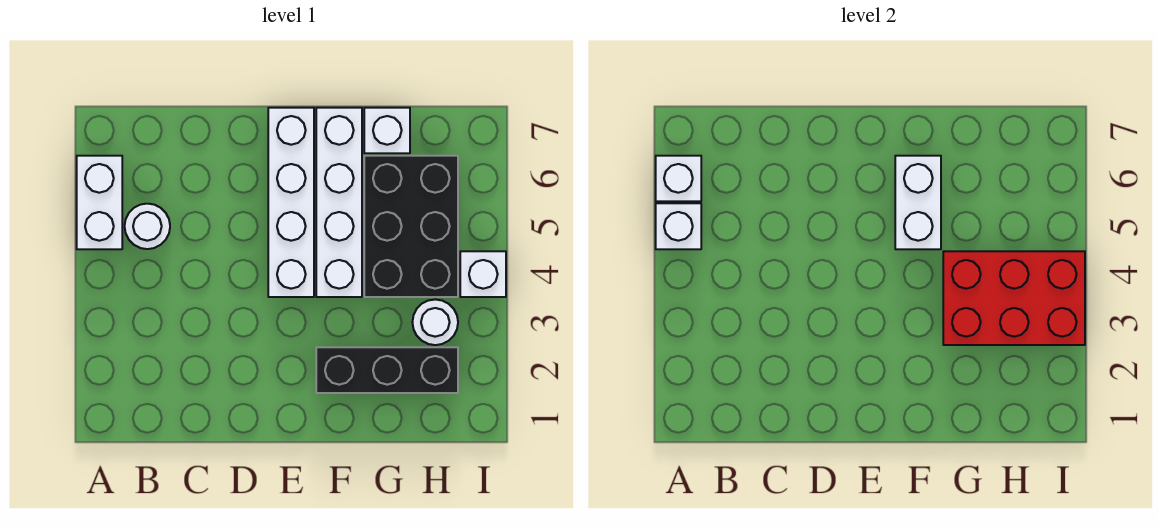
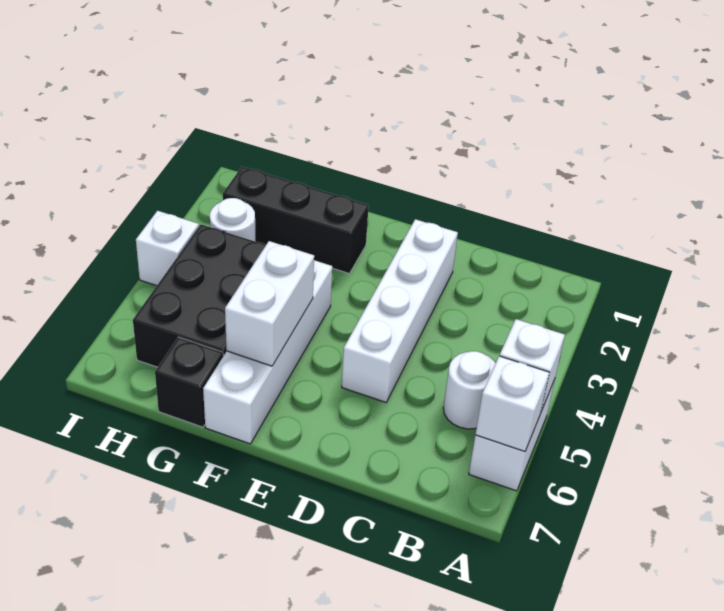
white 1x4 brick [268,108,314,297] -> white 1x4 brick moved to [342,219,458,402]
red 2x3 brick [943,251,1085,345] -> none
white 1x1 brick [364,108,410,153] -> black 1x1 brick [155,337,223,427]

